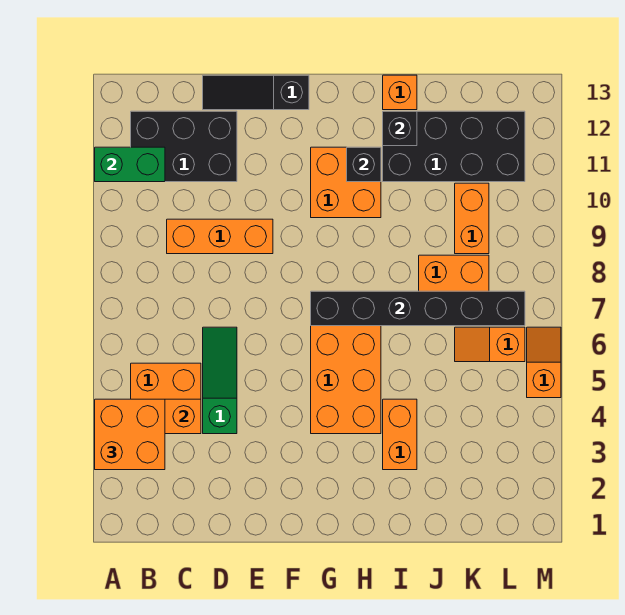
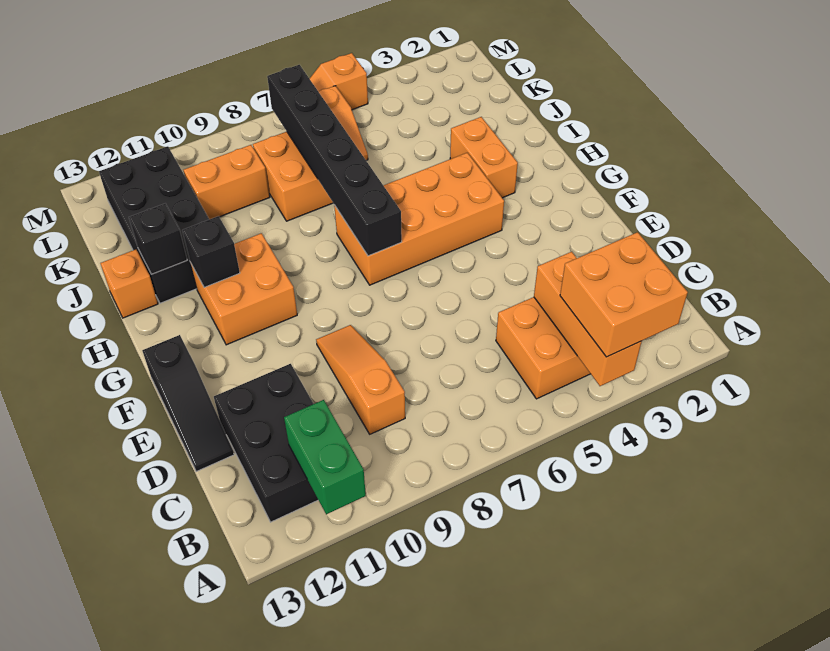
orange 1x3 brick [167,219,273,254] -> orange 1x3 slope [316,325,405,434]
green 1x3 slope [203,327,237,434] -> none
orange 1x2 brick [383,399,417,470] -> orange 1x2 brick turned to [450,117,518,198]

